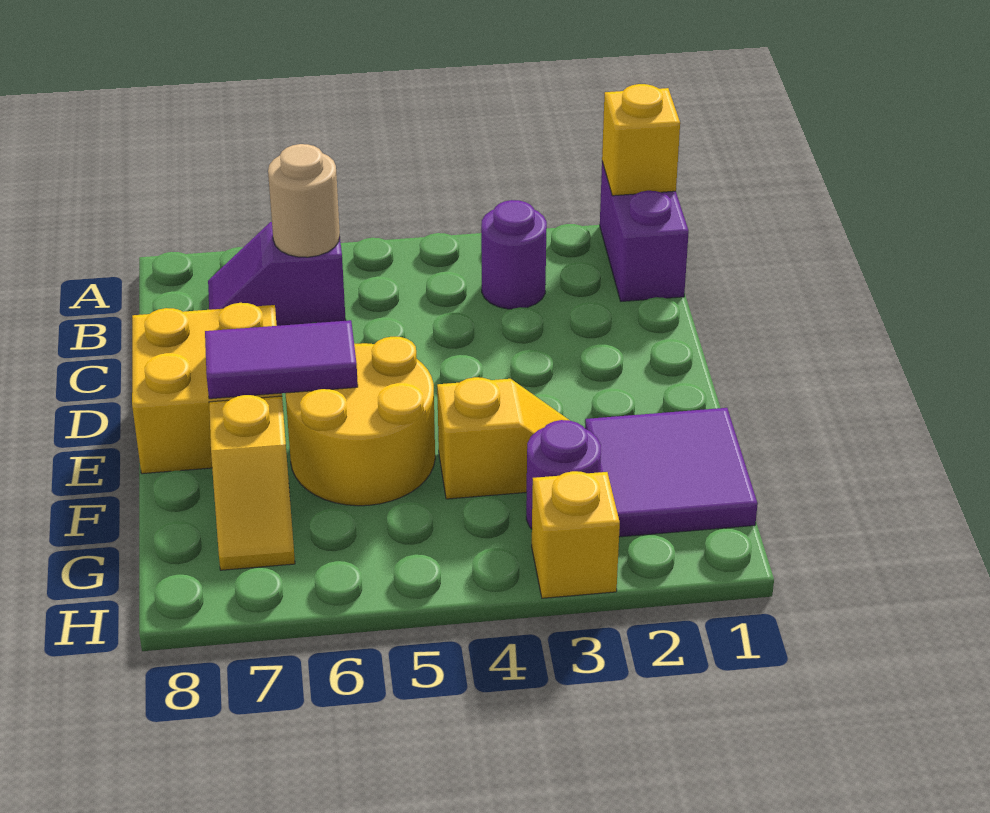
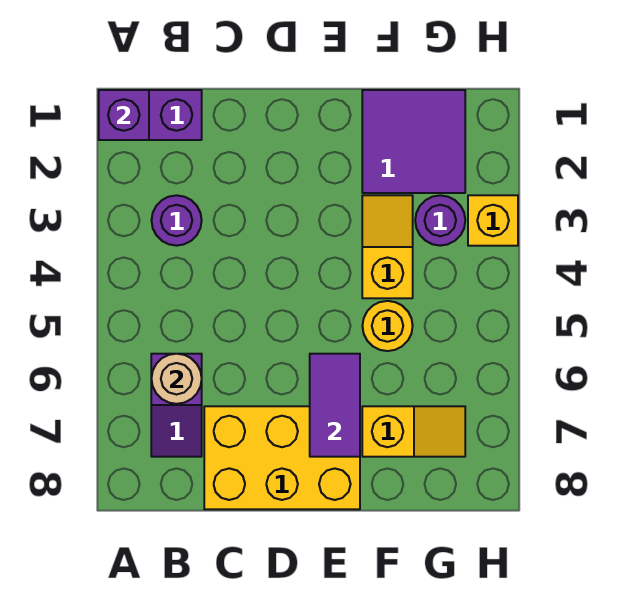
yellow 1x1 brick [602,84,680,196] -> purple 1x1 brick [99,90,149,140]
yellow 2x2 brick [132,303,282,474] -> yellow 2x3 brick [204,406,360,509]
yellow 2x2 round brick [286,337,435,506] -> yellow 1x1 round brick [363,301,413,351]

